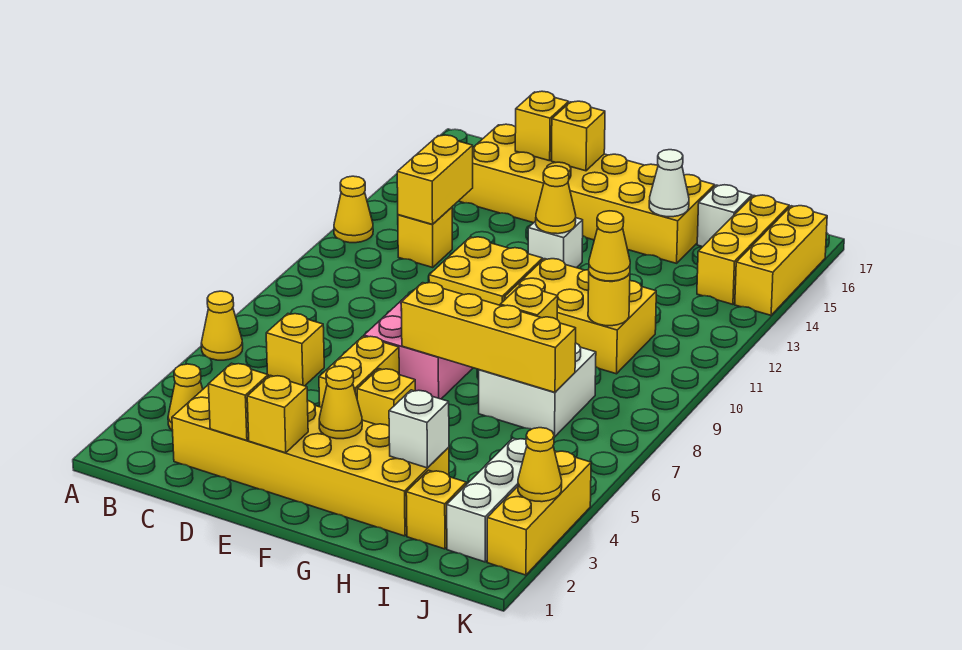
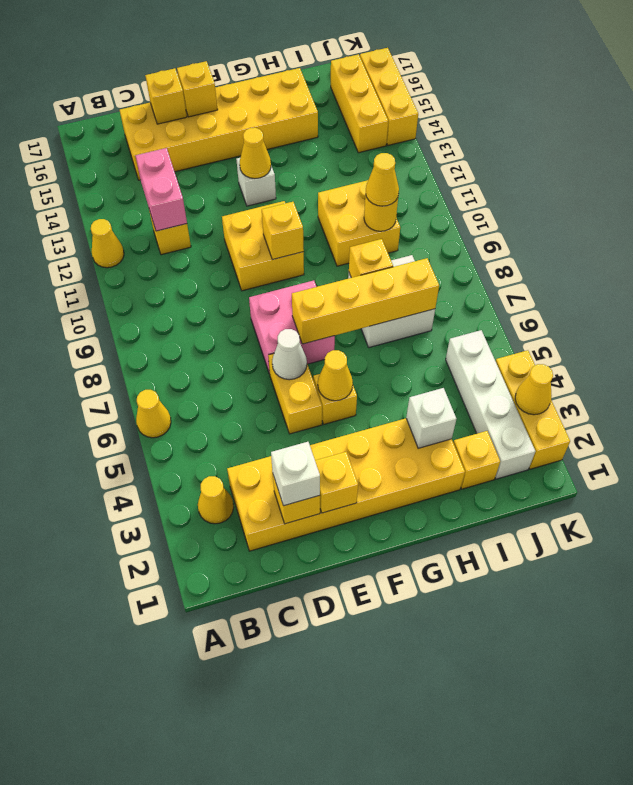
yellow 1x1 brick [266,314,324,386] -> yellow 1x1 brick moved to [262,202,304,260]
yellow 1x2 brick [397,135,473,224] -> pink 1x2 brick [135,148,187,231]
yellow 1x1 cone [319,366,362,439] -> yellow 1x1 cone moved to [318,350,353,401]
yellow 2x3 brick [504,259,656,374] -> yellow 2x2 brick [318,180,400,266]
white 1x1 cone [649,150,689,217] -> white 1x1 cone moved to [272,329,307,380]
white 1x1 brick [697,185,752,247] -> white 1x1 brick moved to [271,442,320,506]
white 1x3 brick [447,438,527,562] -> white 1x4 brick [446,330,535,479]

